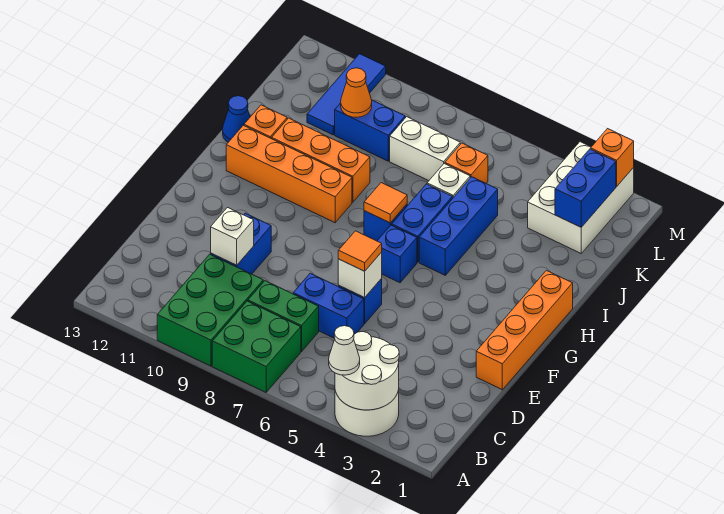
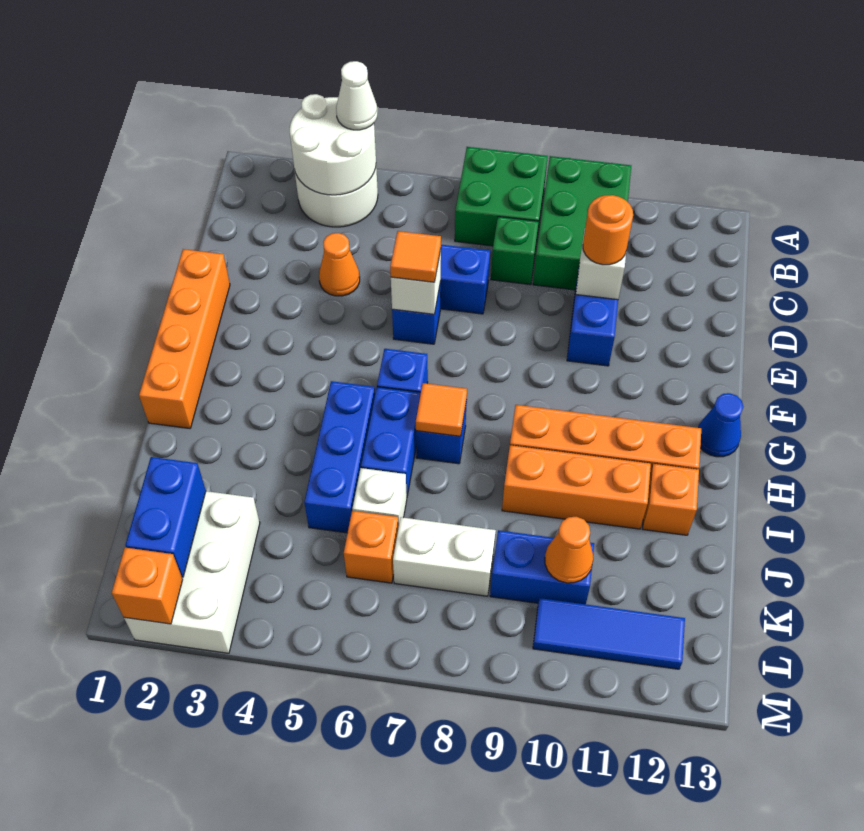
green 1x2 brick [248,281,319,351] -> green 1x1 brick [491,217,539,285]
none -> orange 1x1 cone [319,233,360,296]
none -> orange 1x1 round brick [583,195,633,265]
blue 1x1 cone [223,96,250,142] -> blue 1x1 cone moved to [698,393,743,457]
blue 1x3 tile [307,54,386,135] -> blue 1x3 tile turned to [533,598,685,669]

